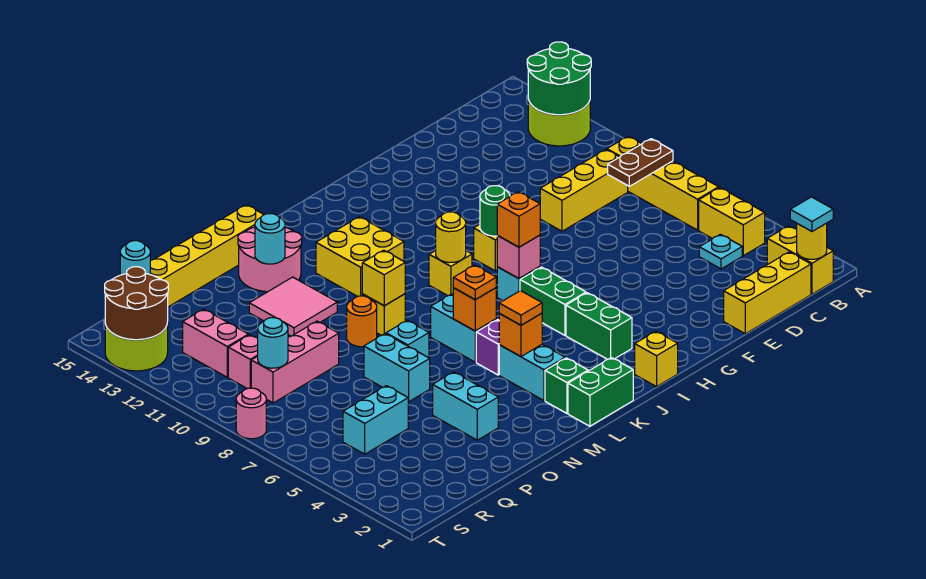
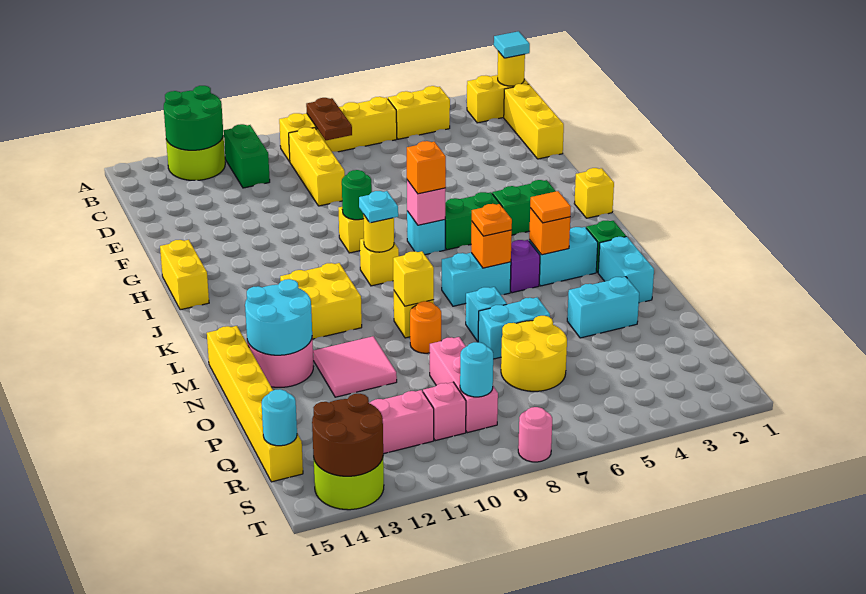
cyan 1x1 plate [699,234,742,269] -> cyan 1x1 plate moved to [359,191,398,223]
none -> yellow 1x2 brick [160,240,209,310]
green 1x2 brick [568,358,633,426] -> green 1x2 brick moved to [224,124,270,188]
cyan 1x1 round brick [255,214,285,264] -> cyan 2x2 round brick [245,279,312,355]
none -> yellow 2x2 round brick [501,316,567,391]
cyan 1x2 brick [343,386,408,454] -> cyan 1x2 brick moved to [598,237,654,303]

